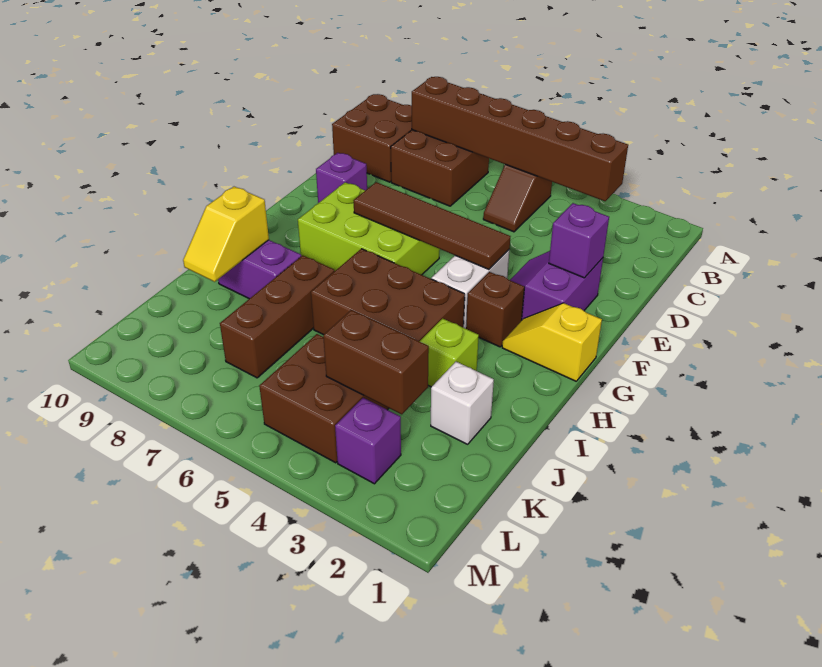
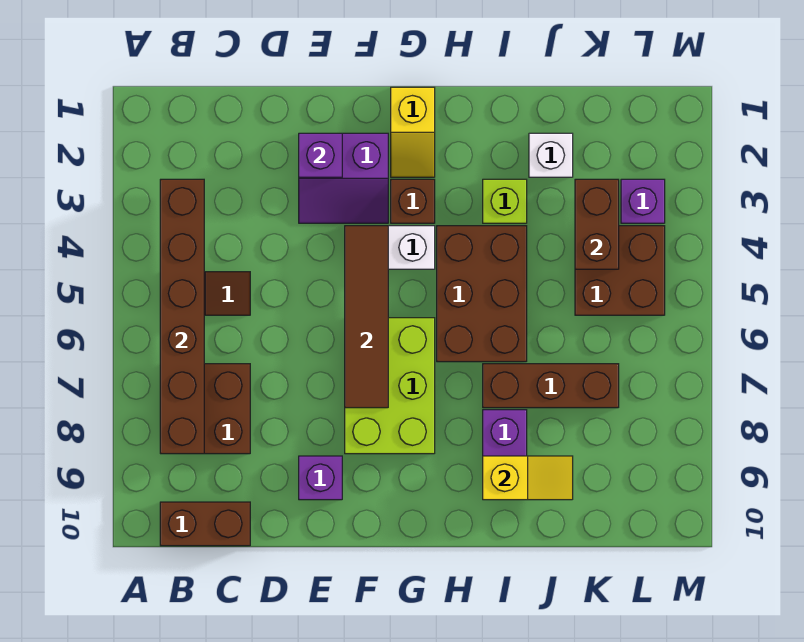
brown 2x2 brick [332,94,412,182] -> brown 1x2 brick [160,502,250,546]

